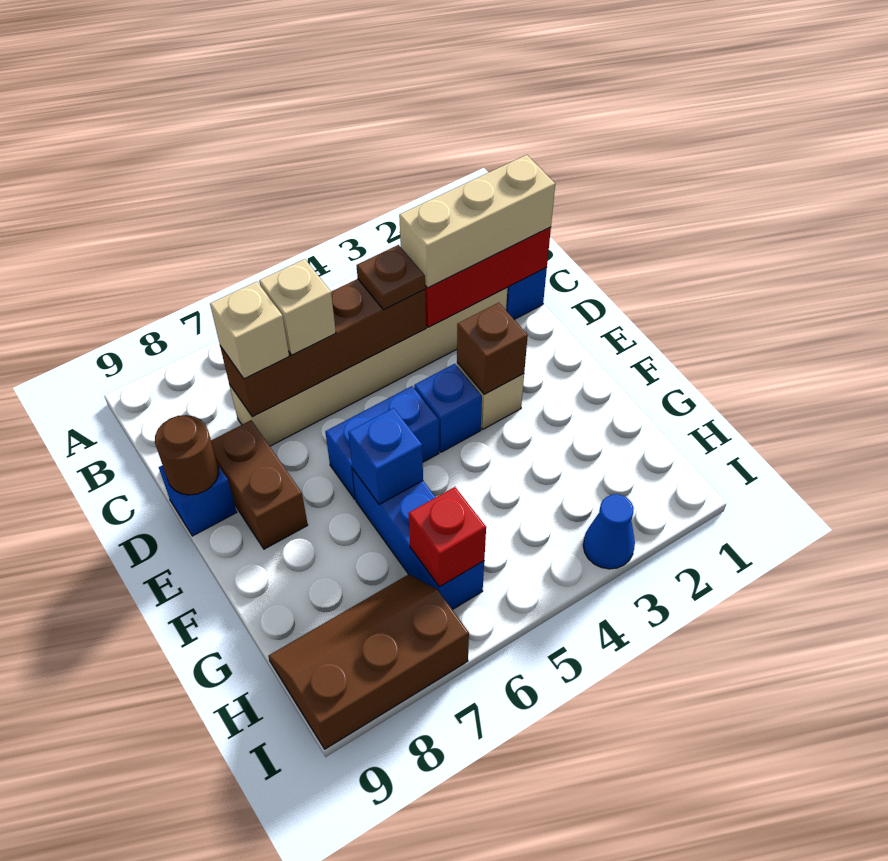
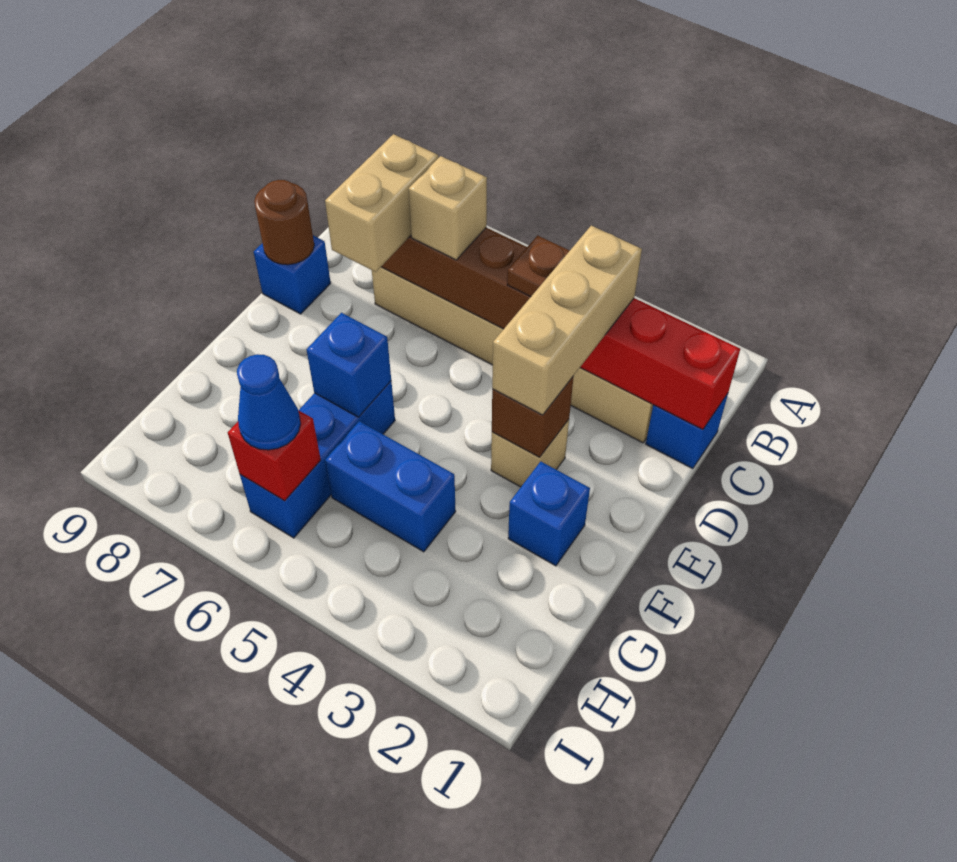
tan 1x3 brick [399,155,555,288] -> tan 1x3 brick turned to [492,226,642,415]
tan 1x1 brick [210,282,289,379] -> tan 1x2 brick [325,134,438,272]
brown 1x2 brick [211,420,308,549] -> none
blue 1x1 brick [414,364,482,452] -> blue 1x1 brick moved to [508,461,590,566]
blue 1x2 brick [325,386,439,499] -> blue 1x2 brick moved to [325,421,456,552]
brown 2x3 slope [268,574,469,749] -> none
blue 1x1 cone [583,494,635,569] -> blue 1x1 cone moved to [237,354,301,450]

